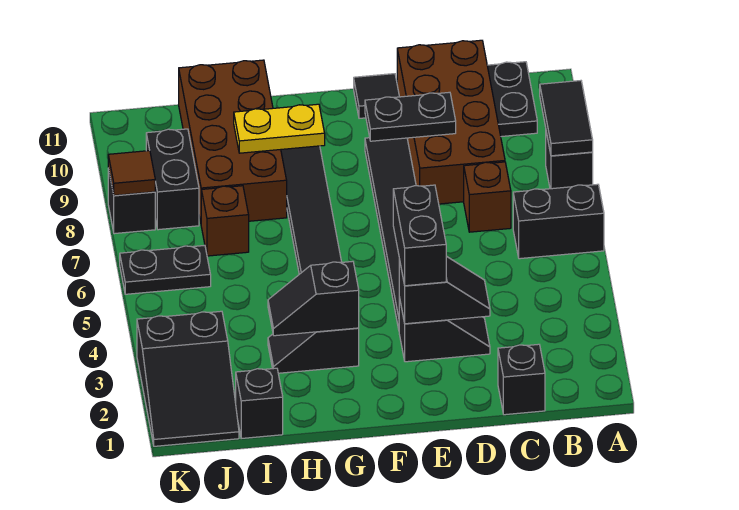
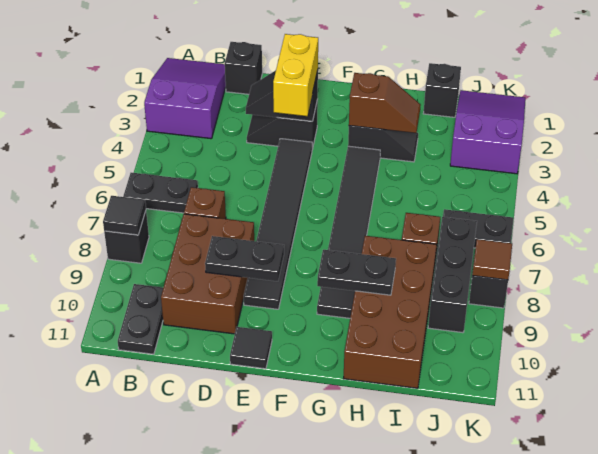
none -> purple 2x3 slope [144,58,226,139]
black 1x2 brick [513,184,604,259] -> black 1x2 plate [123,173,198,213]
black 1x2 tile [540,81,593,156] -> black 1x1 tile [103,196,146,235]
brown 2x4 brick [397,40,505,204] -> brown 2x3 brick [161,214,254,334]
black 1x2 brick [393,185,446,286] -> yellow 1x2 brick [273,34,318,116]
black 1x2 slope [268,261,359,336] -> brown 1x2 slope [349,73,421,133]
yellow 1x2 plate [234,104,325,153] -> black 1x2 plate [317,250,396,295]
black 2x3 slope [137,311,239,446] -> purple 2x3 slope [450,90,525,174]
black 1x2 brick [146,129,199,230] -> black 1x3 brick [428,217,477,333]

